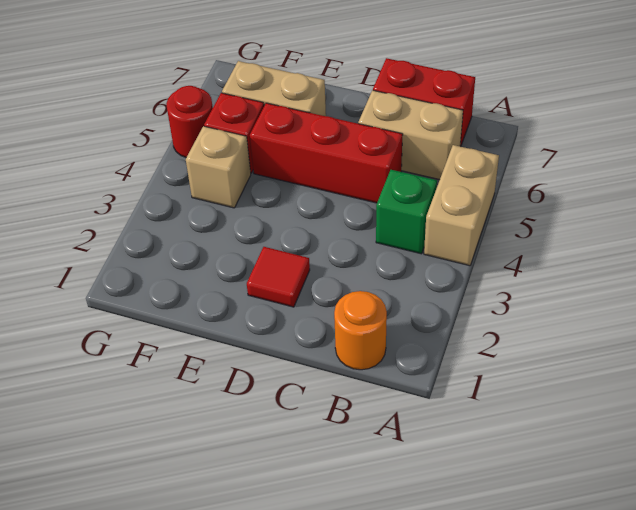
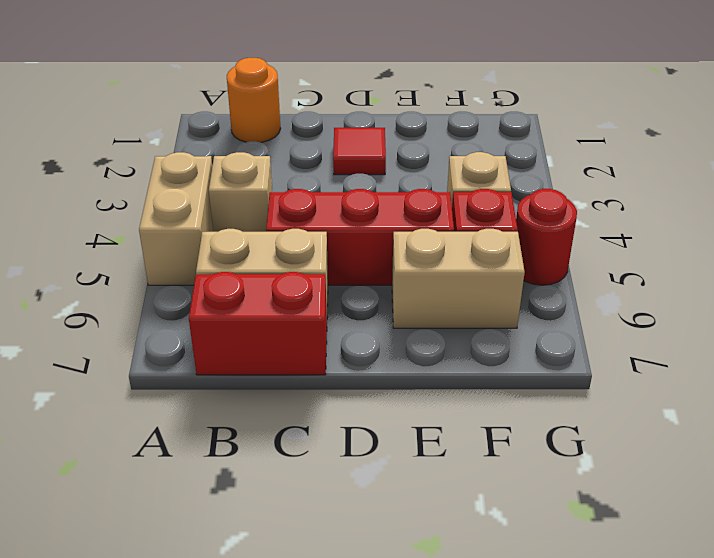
green 1x1 brick [376,170,437,254] -> tan 1x1 brick [209,152,272,232]

